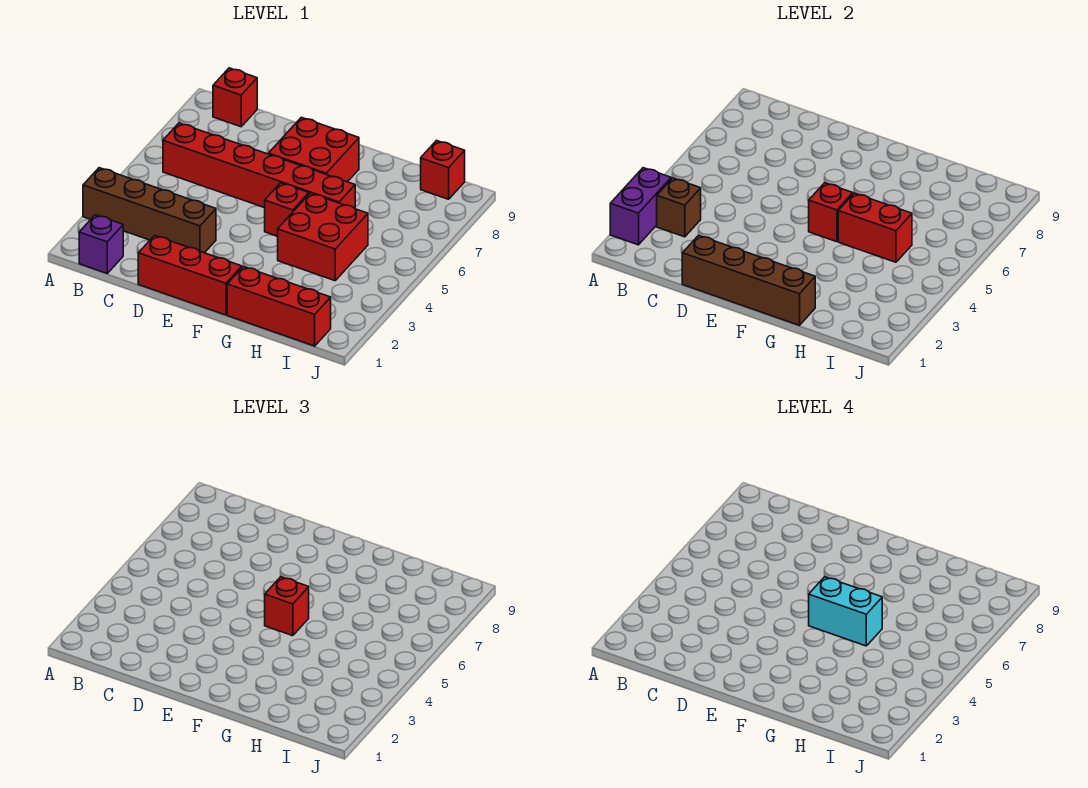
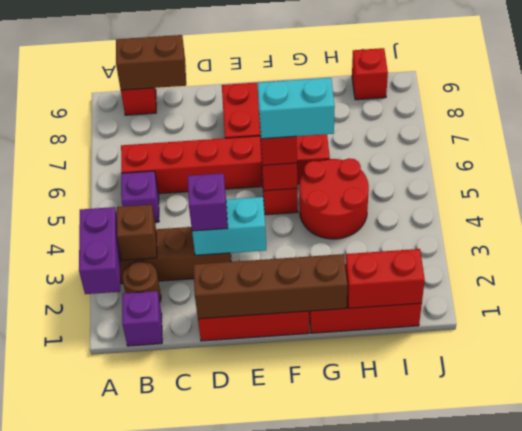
none -> brown 1x1 round brick [122,261,161,302]
none -> purple 1x1 brick [121,171,159,222]
none -> brown 1x2 brick [116,35,186,90]
none -> cyan 1x2 brick [192,197,266,255]
none -> purple 1x1 brick [188,173,228,231]
red 2x2 brick [278,193,368,281] -> red 2x2 round brick [299,158,369,239]
red 1x2 brick [838,193,912,262] -> red 1x2 brick moved to [345,249,425,308]

